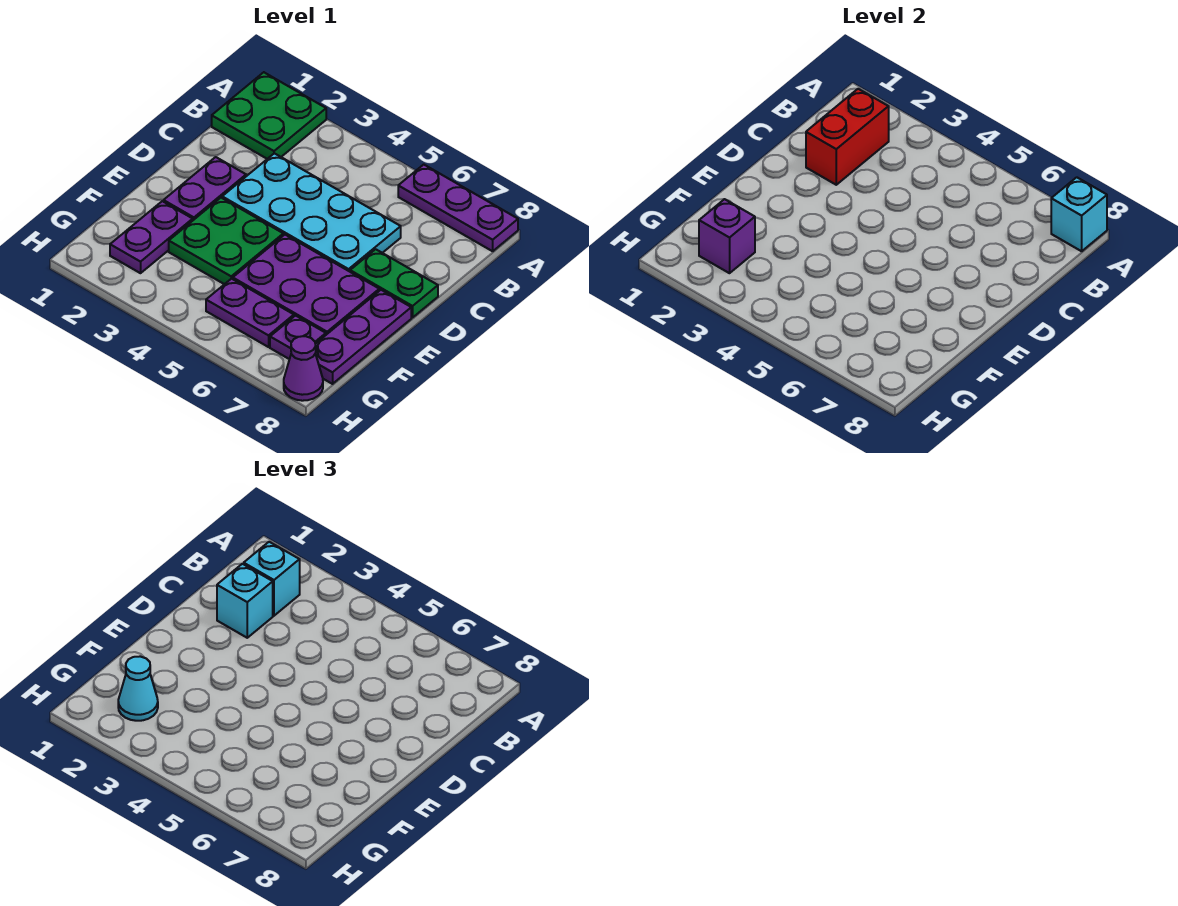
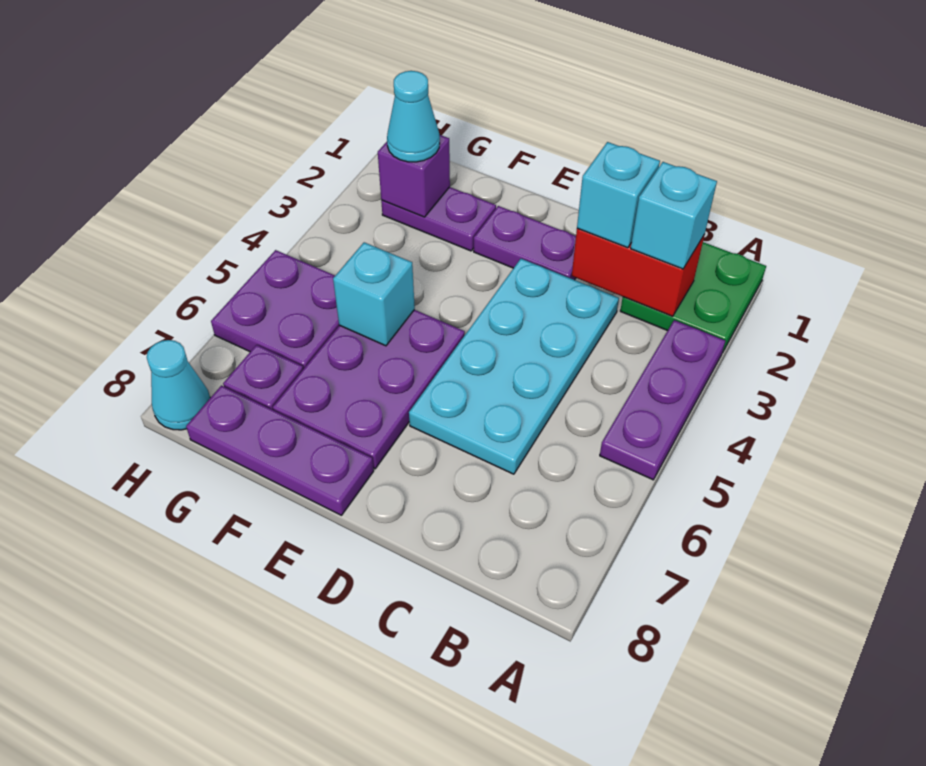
purple 1x3 plate [398,165,518,251] -> purple 1x3 plate moved to [600,320,725,480]
cyan 1x1 brick [1051,177,1107,251] -> cyan 1x1 brick moved to [333,242,415,346]
green 1x2 plate [350,249,438,318] -> none
green 2x2 plate [169,198,283,284] -> none
purple 1x2 plate [206,279,294,347] -> purple 2x2 plate [211,250,339,369]
purple 1x1 cone [284,336,323,401] -> cyan 1x1 cone [147,340,210,430]

